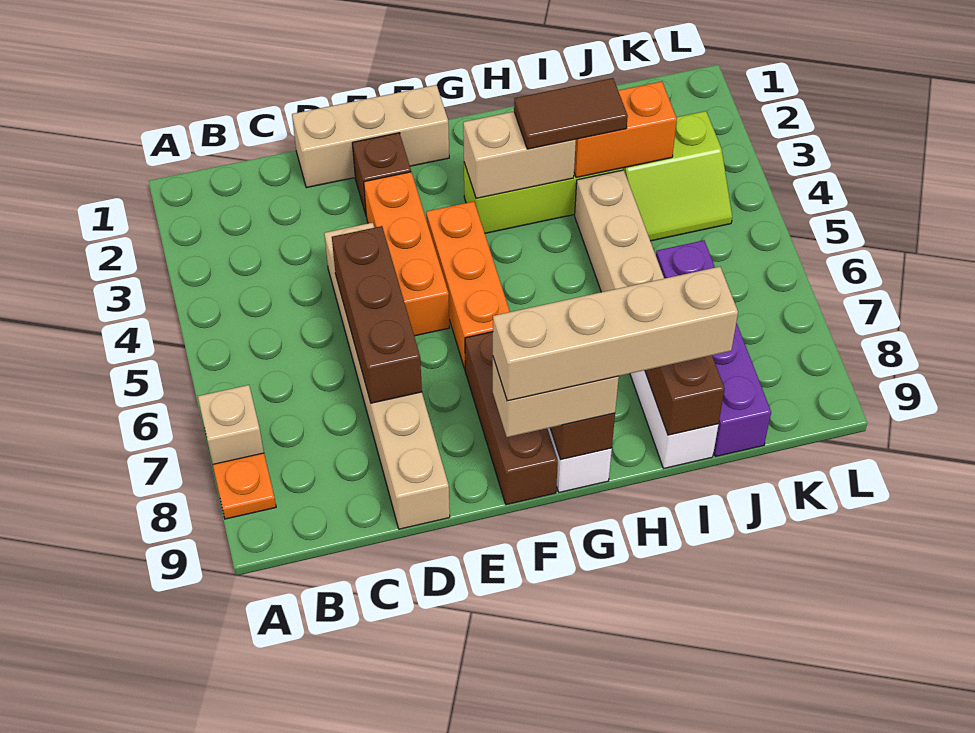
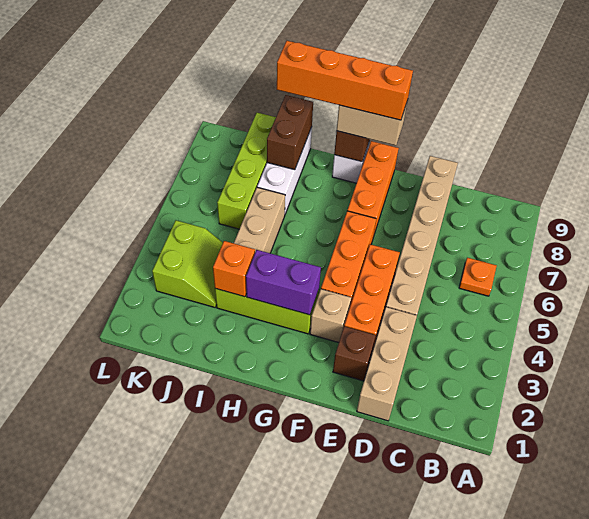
tan 1x1 brick [198,385,264,464] -> tan 1x1 brick moved to [310,289,351,343]
orange 1x1 plate [213,453,276,519] -> orange 1x1 plate moved to [459,258,497,296]
tan 1x3 brick [292,85,449,188] -> tan 1x3 brick turned to [357,307,417,421]
brown 1x3 brick [332,226,422,403] -> none
brown 1x3 brick [465,332,558,505] -> orange 1x3 brick [347,141,399,237]
tan 1x4 brick [493,267,738,401] -> orange 1x4 brick [277,41,413,120]
tan 1x2 brick [463,112,576,198] -> purple 1x2 brick [246,250,321,315]
brown 1x2 tile [514,78,628,149] -> none
orange 1x2 brick [574,81,677,177] -> orange 1x1 brick [213,241,255,297]
lime 2x2 slope [623,111,732,241] -> lime 2x2 slope turned to [152,220,223,307]
purple 1x4 brick [656,240,771,457] -> lime 1x4 brick [217,113,276,229]

